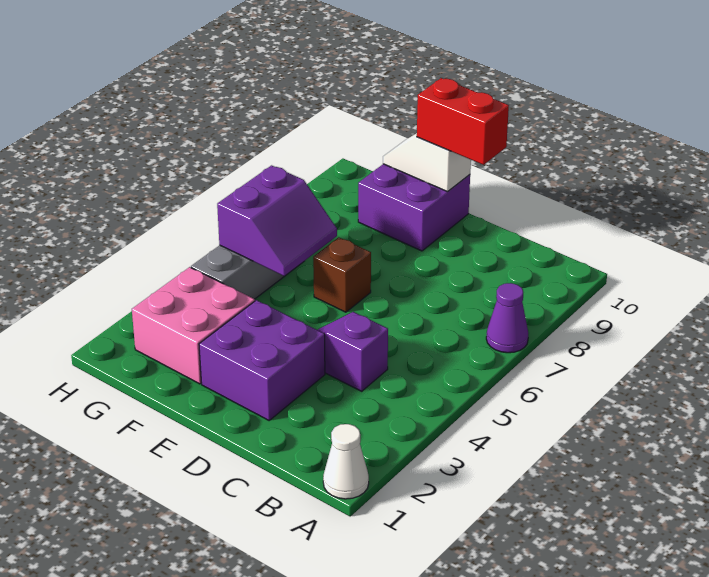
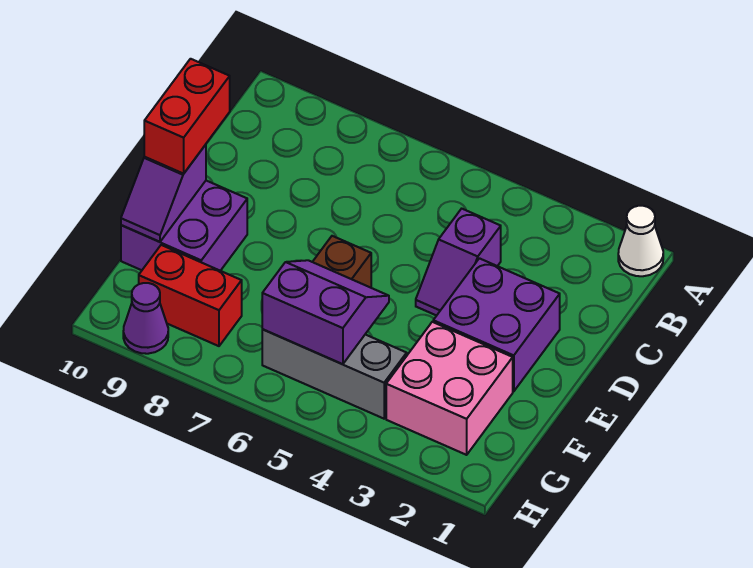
purple 1x1 cone [486,283,528,353] -> purple 1x1 cone moved to [123,283,168,354]
white 1x2 slope [383,133,471,192] -> purple 1x2 slope [121,145,206,242]
none -> red 1x2 brick [139,245,242,346]

